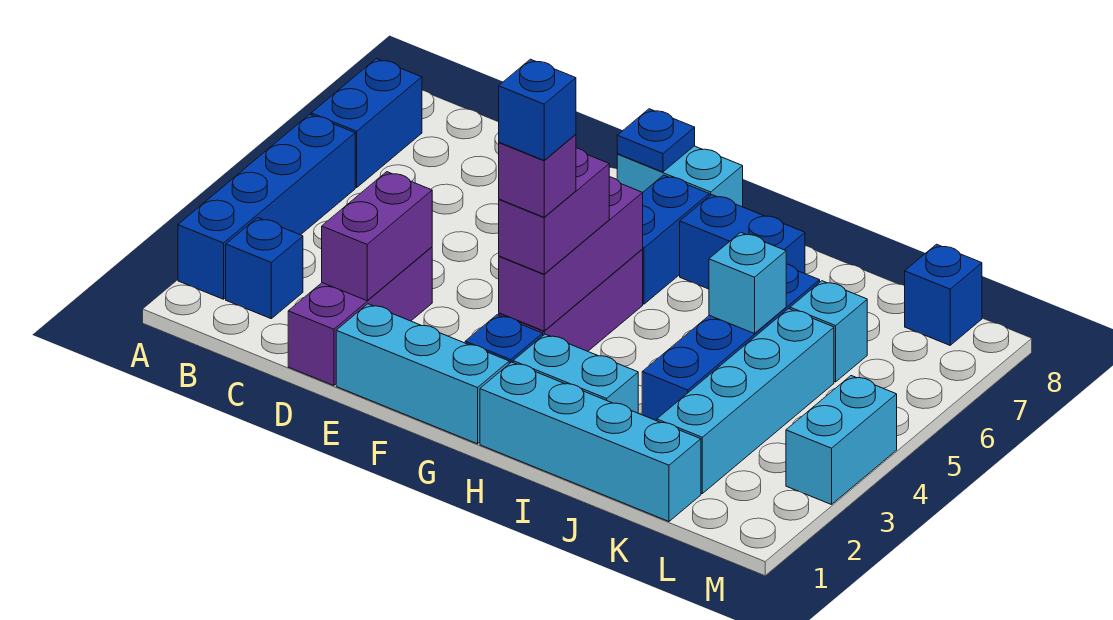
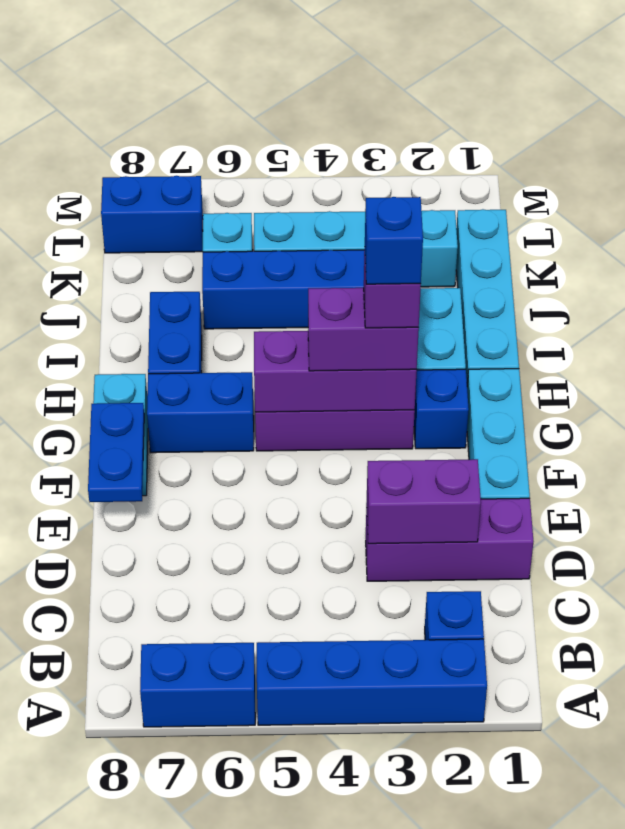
blue 1x1 plate [617,109,695,172] -> blue 1x2 plate [88,403,144,502]
cyan 1x1 brick [709,232,786,334] -> none
blue 1x1 brick [905,244,982,345] -> blue 1x2 brick [101,176,203,253]
cyan 1x2 brick [786,376,897,505] -> none

